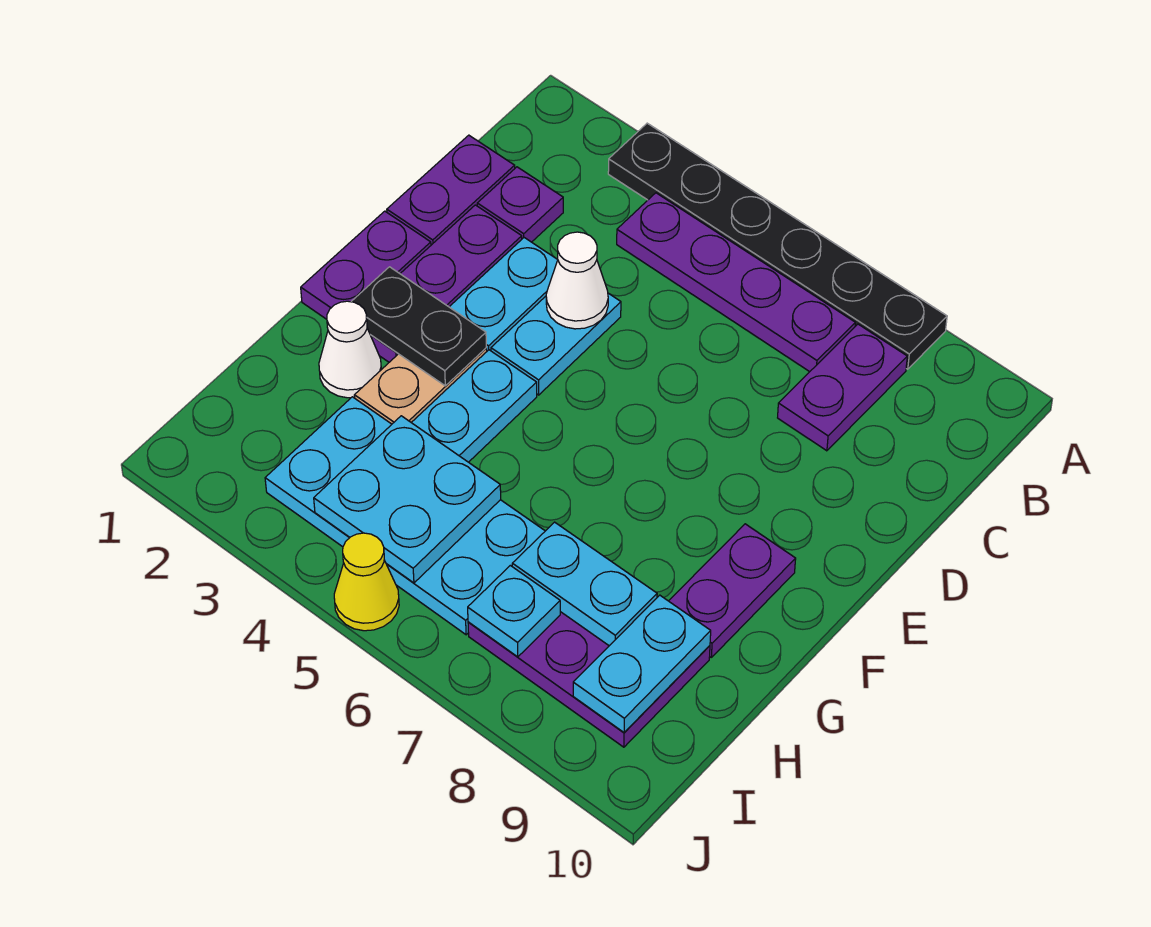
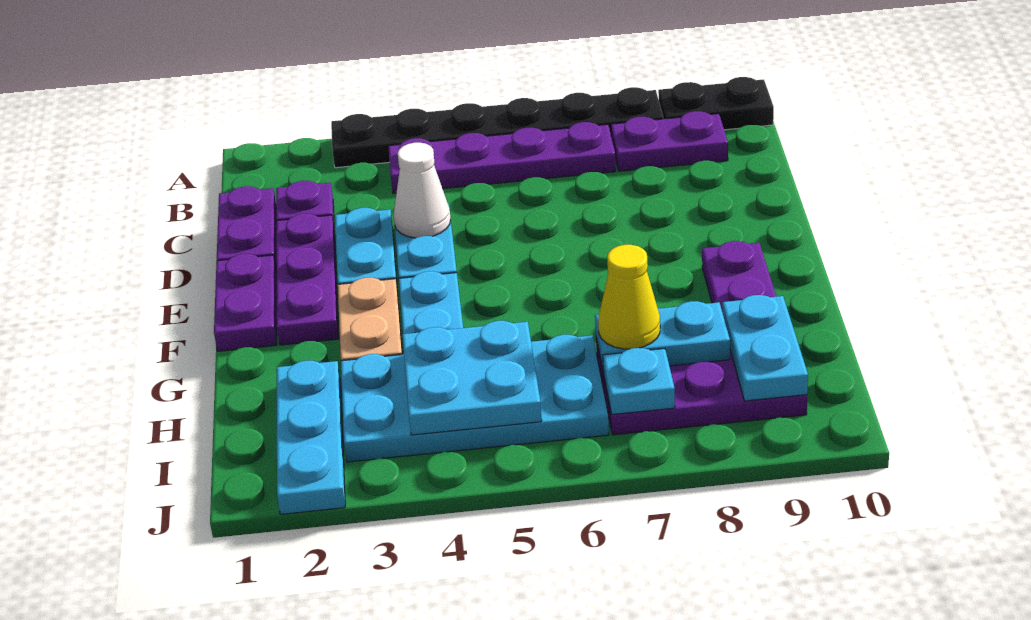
purple 1x2 plate [778,324,907,451] -> purple 1x2 plate turned to [611,111,728,171]
black 1x2 plate [351,267,486,386] -> black 1x2 plate moved to [658,77,774,130]
white 1x1 cone [319,301,381,398] -> none
none -> cyan 1x3 plate [277,361,345,514]
yellow 1x1 cone [334,533,399,631] -> yellow 1x1 cone moved to [598,245,660,349]

